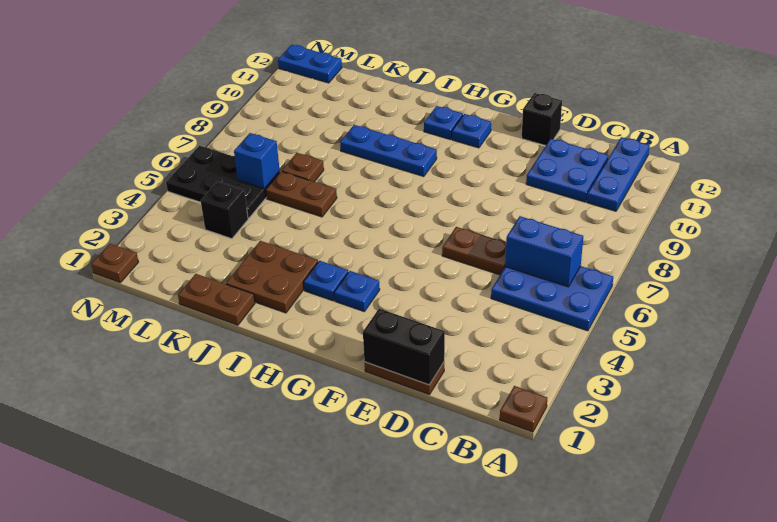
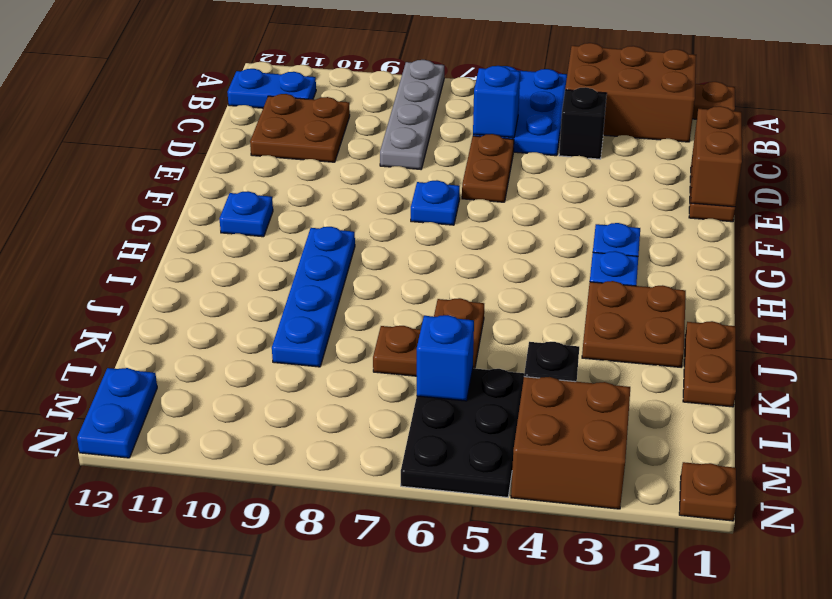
none -> brown 2x3 brick [565,43,696,142]
none -> grey 1x4 plate [380,60,444,169]
blue 1x2 brick [505,216,583,287] -> blue 1x1 brick [473,66,520,138]
blue 1x3 plate [587,137,650,211] -> blue 1x2 plate [227,69,316,108]
blue 2x2 plate [526,139,609,202] -> brown 2x2 plate [250,94,350,162]
black 1x2 brick [363,309,445,385] -> brown 1x2 brick [691,106,742,207]
black 1x1 brick [522,93,562,146] -> black 1x1 brick moved to [559,87,607,159]
blue 1x3 plate [340,125,437,176] -> blue 1x4 plate [272,227,355,367]
blue 1x1 plate [424,106,463,140] -> blue 1x1 plate moved to [411,180,460,225]
none -> brown 2x2 brick [511,377,630,509]

